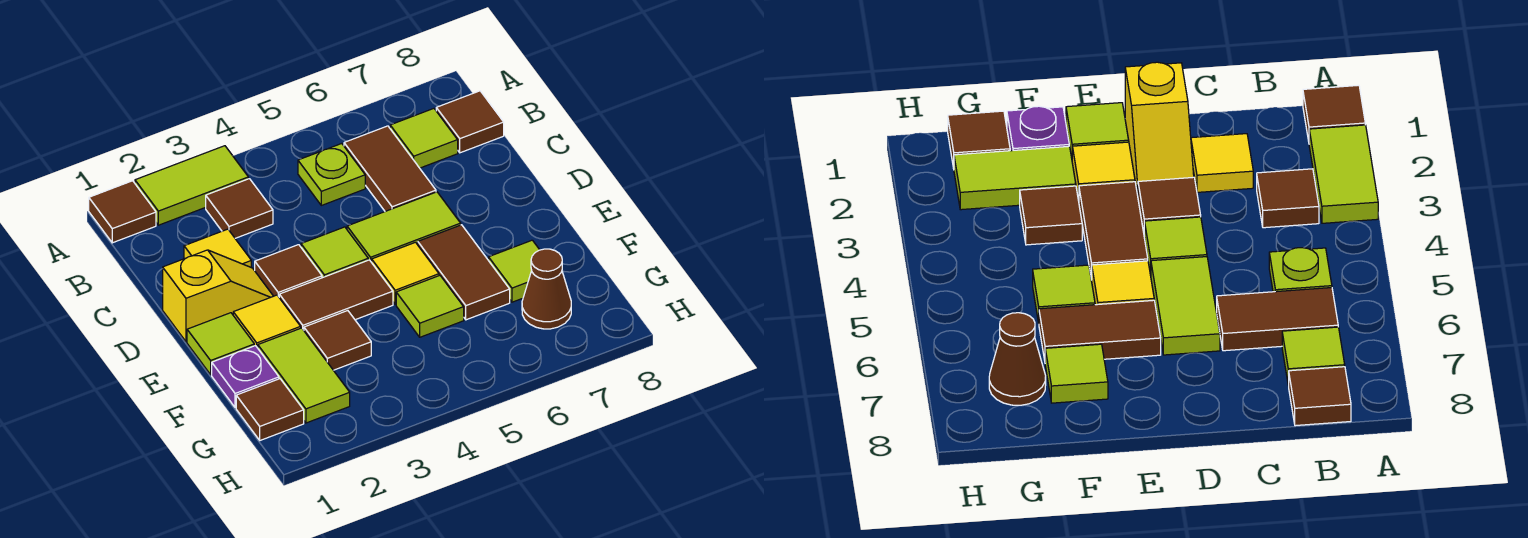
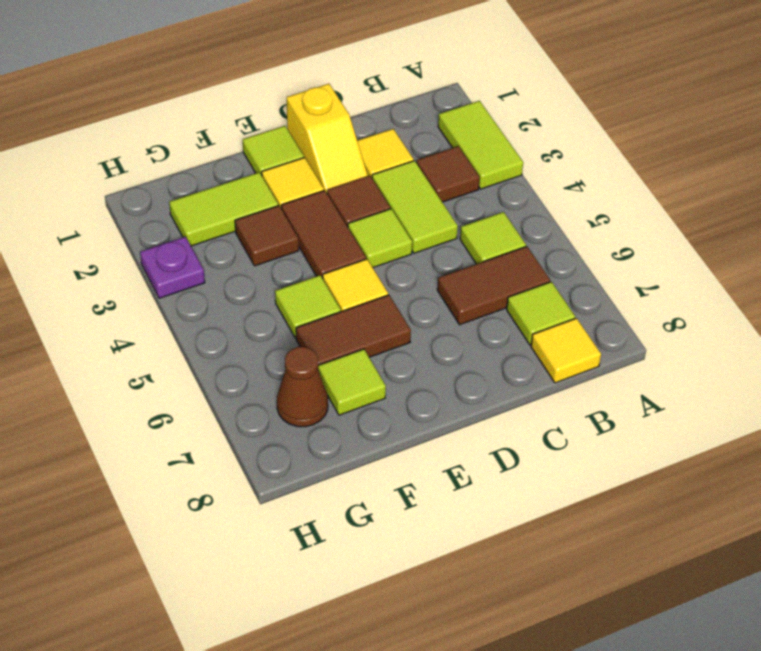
brown 1x1 tile [89,181,156,243] -> none
lime 1x1 plate [298,144,365,205] -> lime 1x1 tile [460,212,526,264]
brown 1x1 tile [436,91,504,153] -> yellow 1x1 tile [531,318,601,383]
lime 1x2 tile [347,192,461,262] -> lime 1x2 tile moved to [372,161,458,253]
purple 1x1 plate [212,346,279,408] -> purple 1x1 plate moved to [140,237,205,298]
brown 1x1 tile [236,379,304,440] -> none

